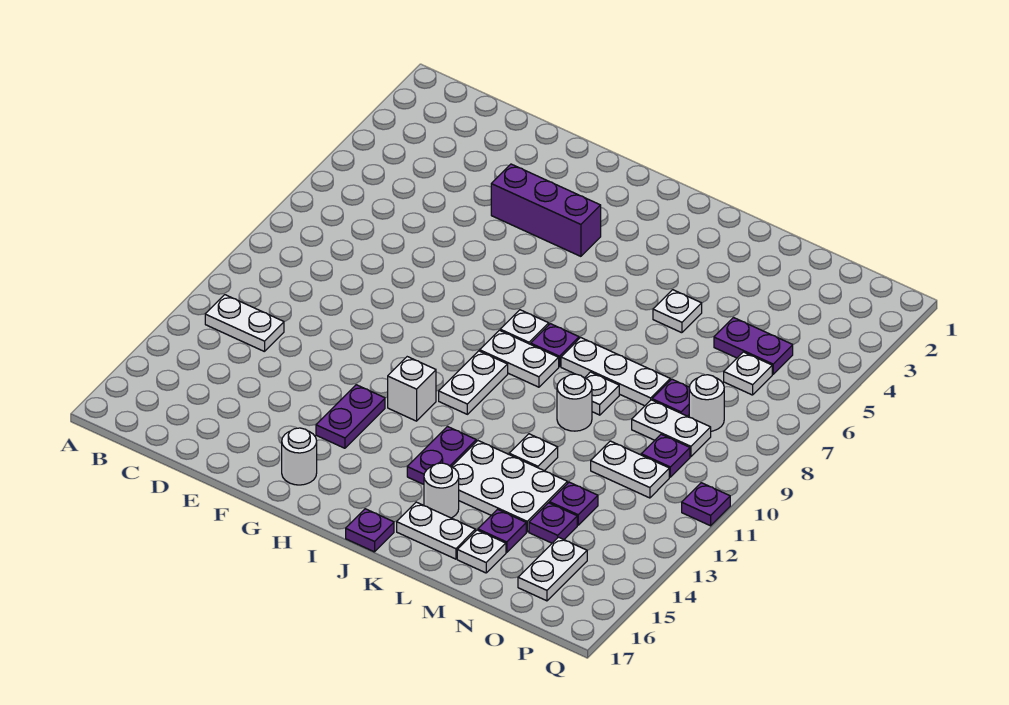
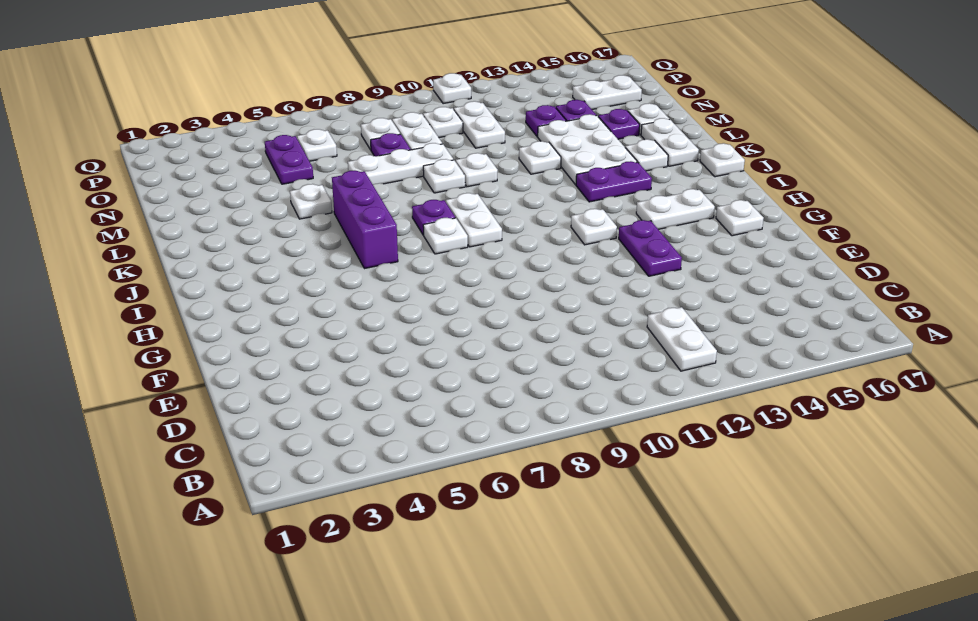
purple 1x3 brick [491,164,601,256] -> purple 1x3 brick moved to [332,171,398,269]
purple 1x2 plate [316,385,385,448] -> purple 1x2 plate turned to [619,220,682,276]
white 1x1 round brick [282,428,317,485] -> white 1x1 plate [716,200,764,236]
white 1x1 brick [388,357,436,421] -> white 1x1 plate [571,209,617,245]
white 1x2 plate [439,351,508,414] -> white 1x2 plate moved to [636,189,715,229]
purple 1x1 plate [346,509,394,552] -> white 1x1 plate [700,143,745,177]
white 1x3 plate [561,338,670,406] -> white 1x3 plate turned to [348,143,454,184]
white 1x1 round brick [424,463,459,518] -> white 1x1 plate [625,139,668,171]
white 1x1 round brick [557,374,592,431] -> white 1x1 plate [456,153,498,187]
white 1x1 round brick [689,375,724,431] -> white 1x1 plate [361,118,400,150]
purple 1x1 plate [641,434,690,477] -> white 1x1 plate [423,107,463,138]
purple 1x1 plate [682,483,730,526] -> white 1x1 plate [433,73,471,104]

